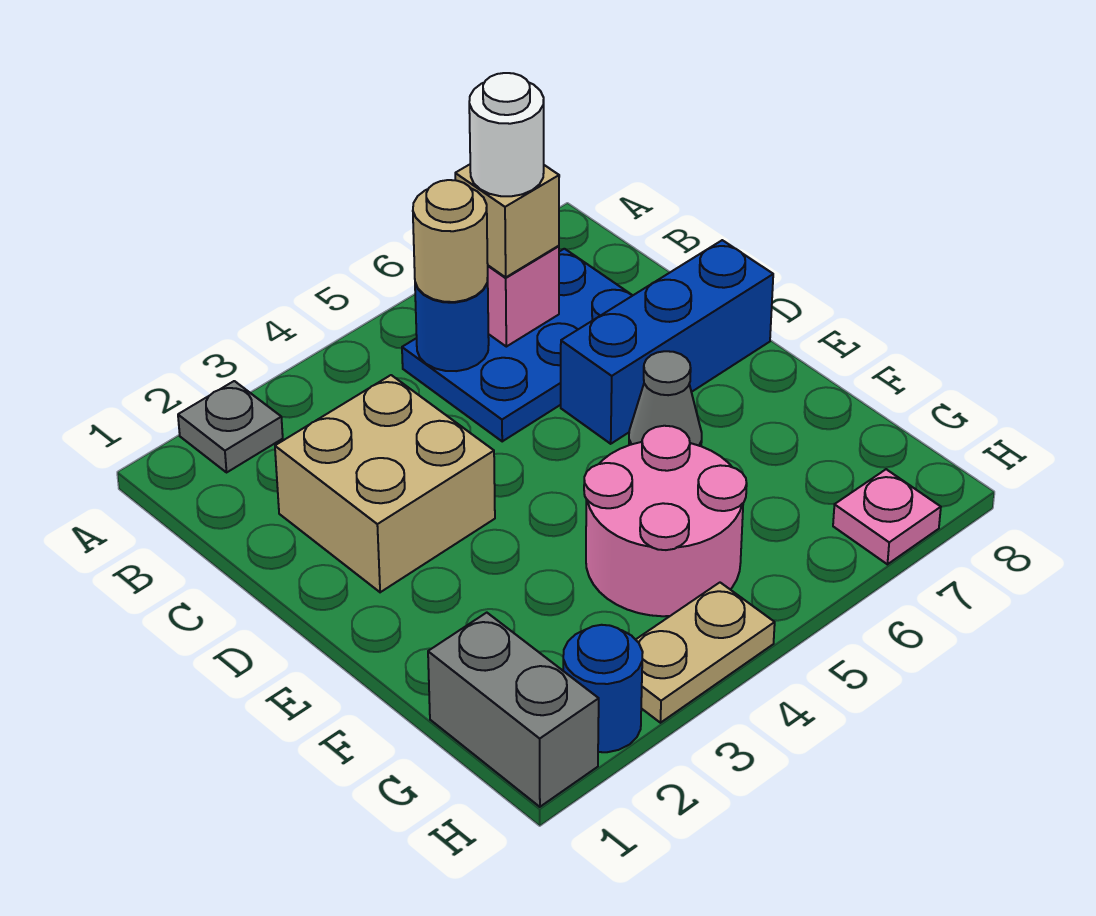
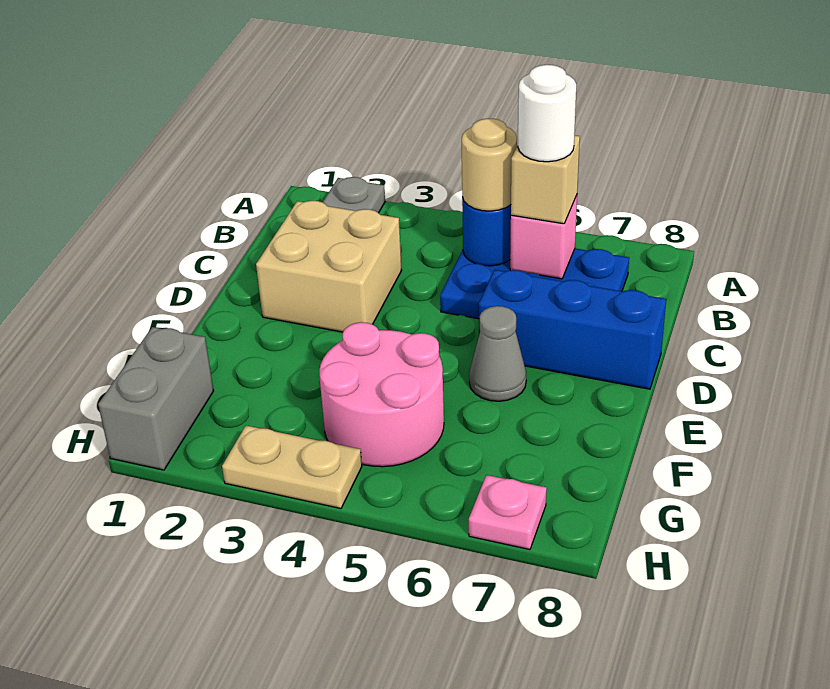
blue 1x1 round brick [563,625,643,752] -> none

